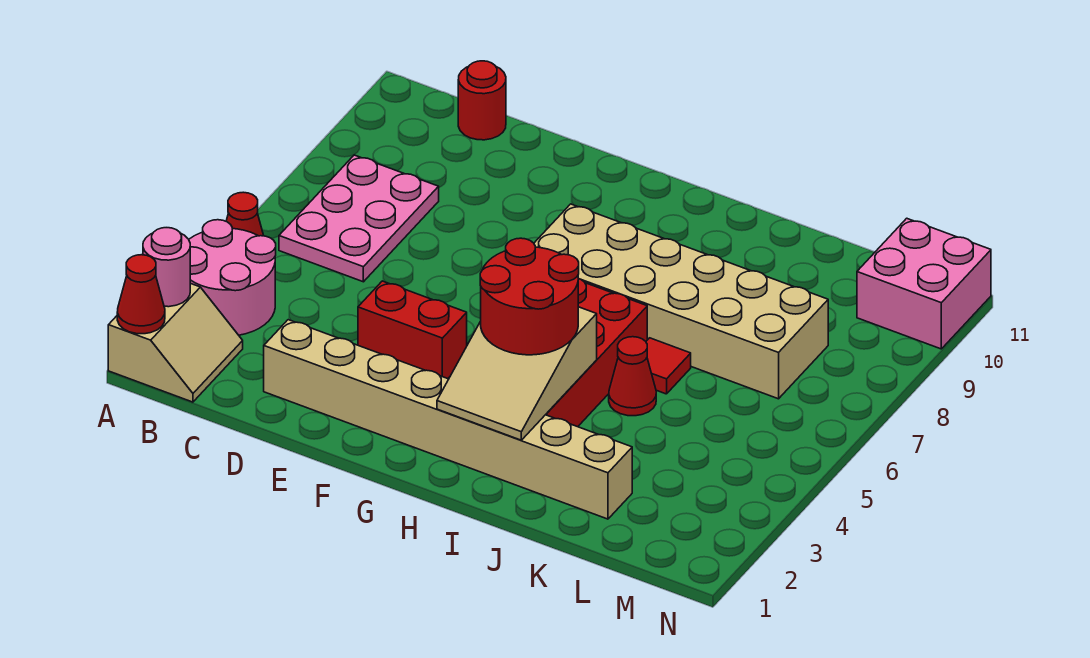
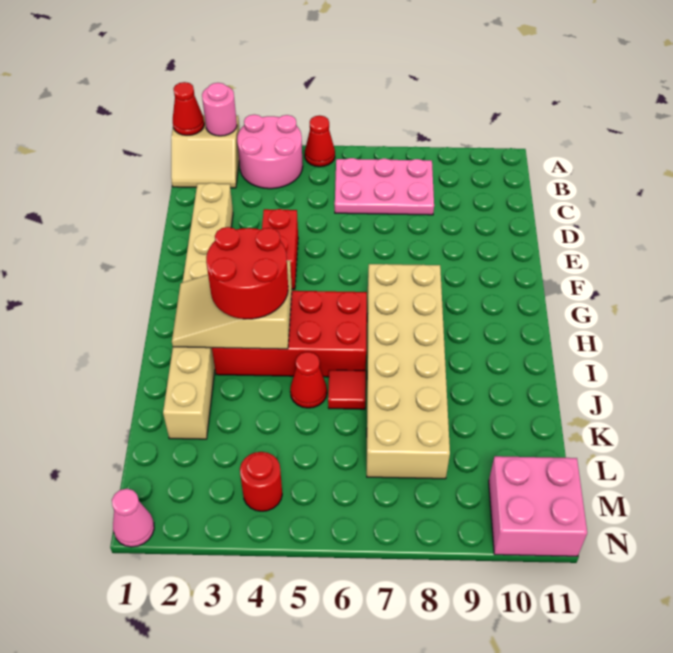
red 1x1 round brick [458,61,506,140] -> red 1x1 round brick moved to [240,452,282,511]
none -> pink 1x1 cone [112,489,154,547]

